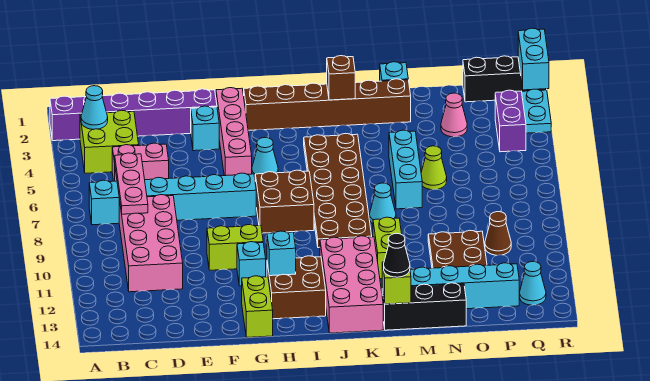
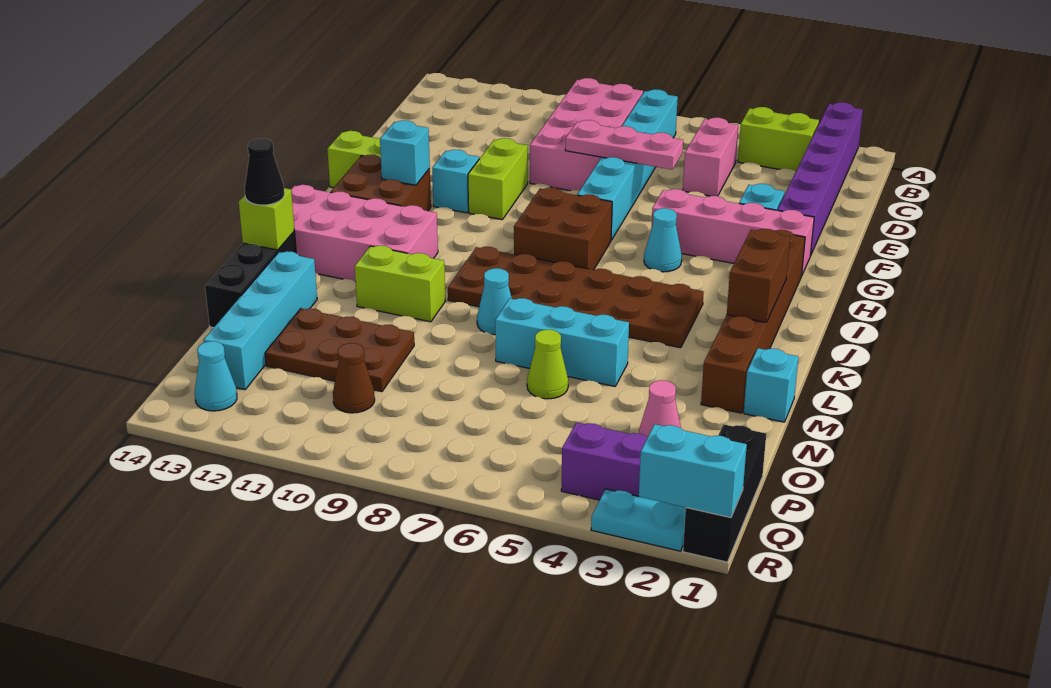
lime 2x2 brick [80,110,139,173] -> lime 1x2 brick [738,107,819,172]
cyan 1x1 cone [81,86,108,129] -> none
pink 1x3 plate [115,153,148,214] -> pink 1x3 plate moved to [565,120,683,170]
pink 2x4 brick [119,195,183,292] -> pink 2x4 brick turned to [530,78,643,191]
brown 1x1 brick [327,56,355,100] -> brown 1x2 brick [727,229,790,322]

